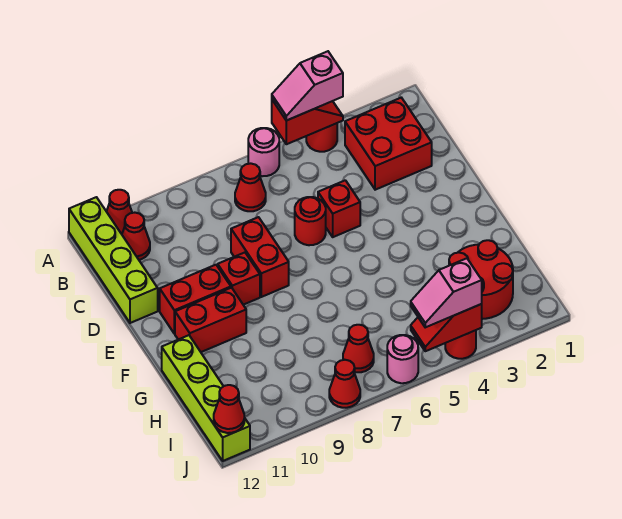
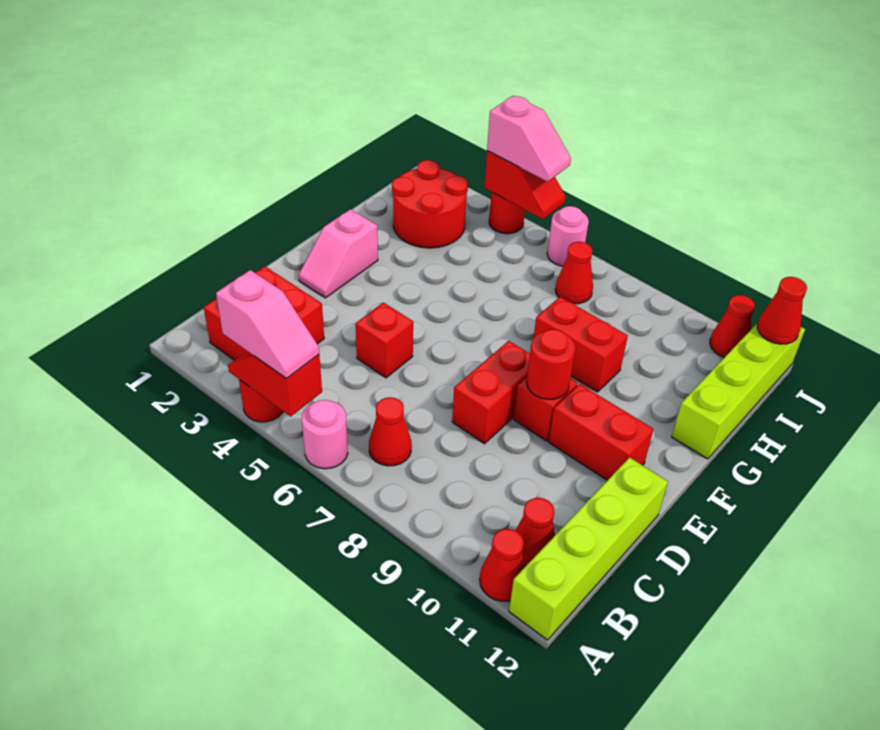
red 1x1 round brick [295,197,326,245] -> red 1x1 round brick moved to [526,329,576,399]
none -> pink 1x2 slope [299,209,378,298]
red 1x2 brick [175,288,246,352] -> red 1x2 brick moved to [534,297,628,392]
red 1x1 cone [329,360,360,408] -> red 1x1 cone moved to [710,295,755,358]

